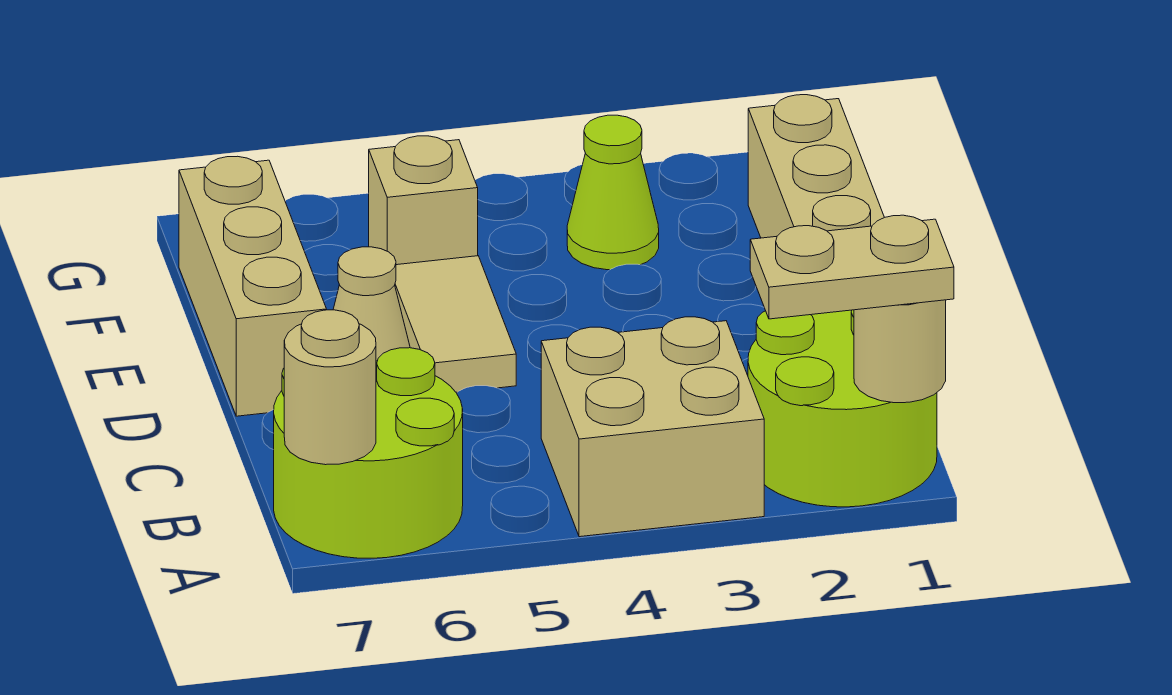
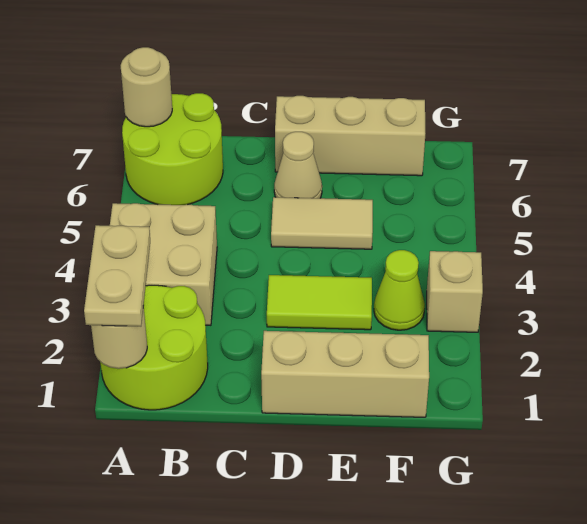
none -> lime 1x2 tile [267,275,372,330]
tan 1x1 brick [369,136,478,265] -> tan 1x1 brick moved to [427,251,483,332]

